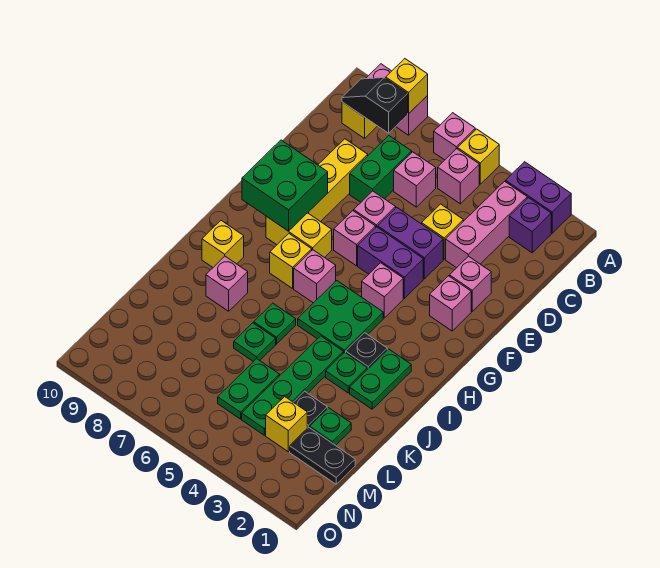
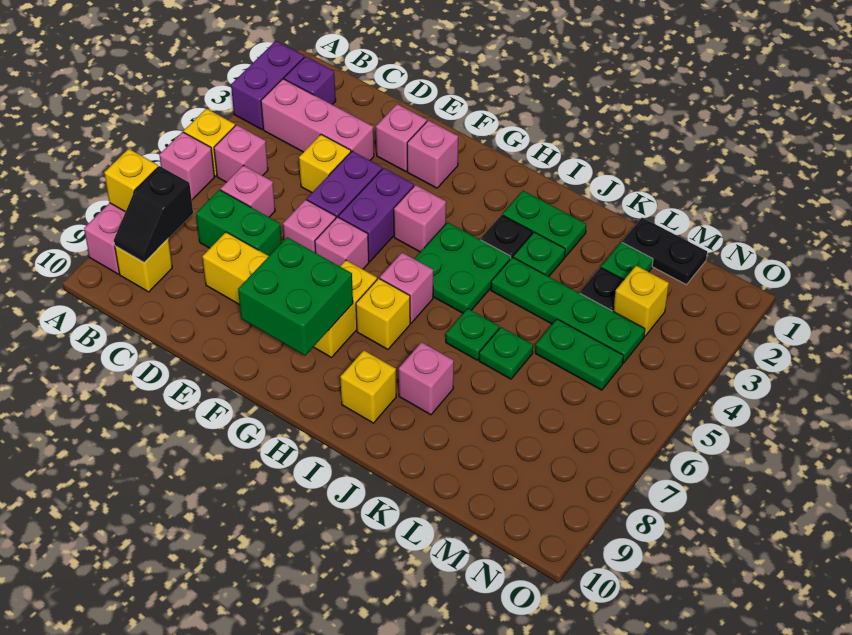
black 1x2 plate [290,427,355,484] -> black 1x2 plate turned to [622,218,707,285]

